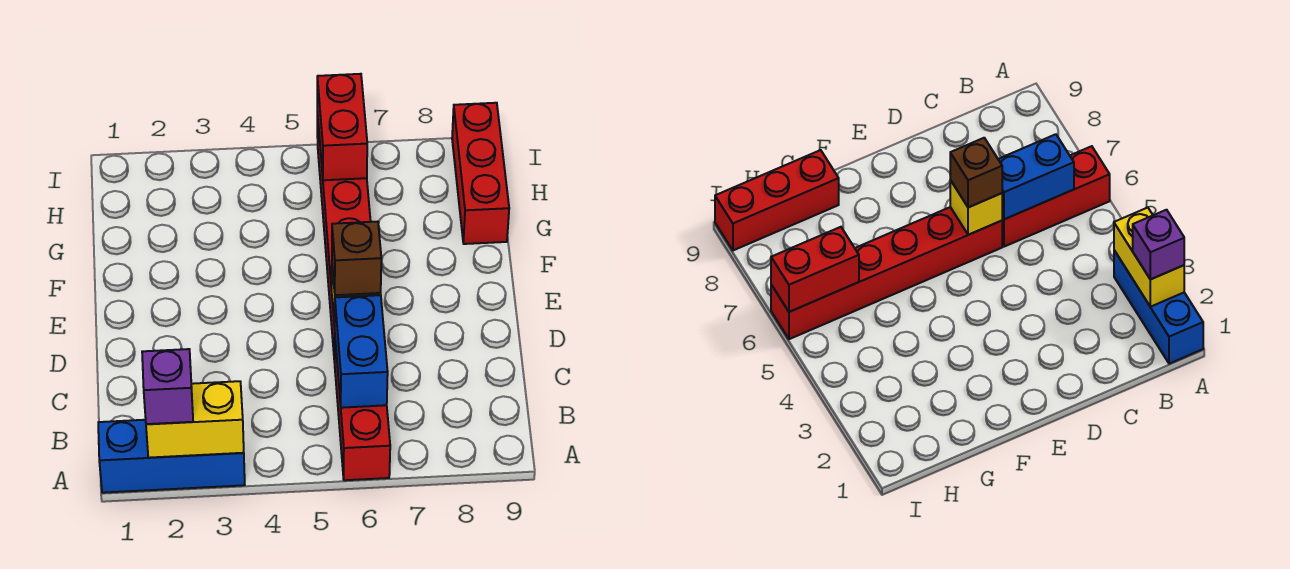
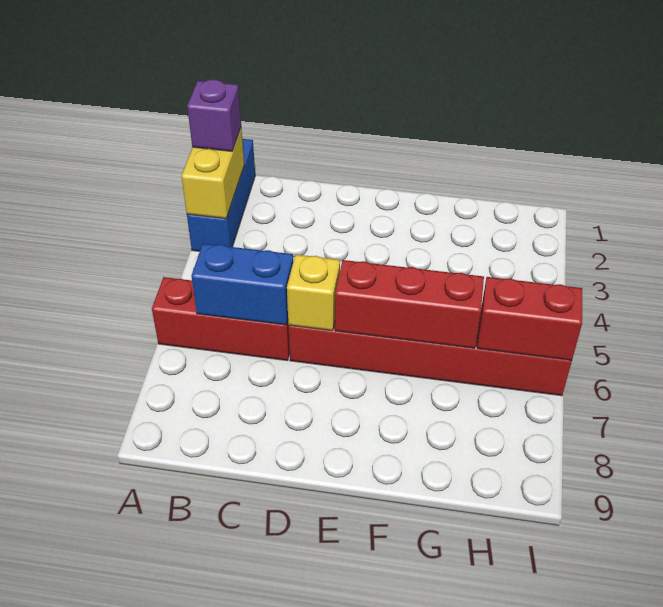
brown 1x1 brick [332,222,381,295] -> none
red 1x3 brick [452,103,509,244] -> red 1x3 brick moved to [335,260,484,348]

